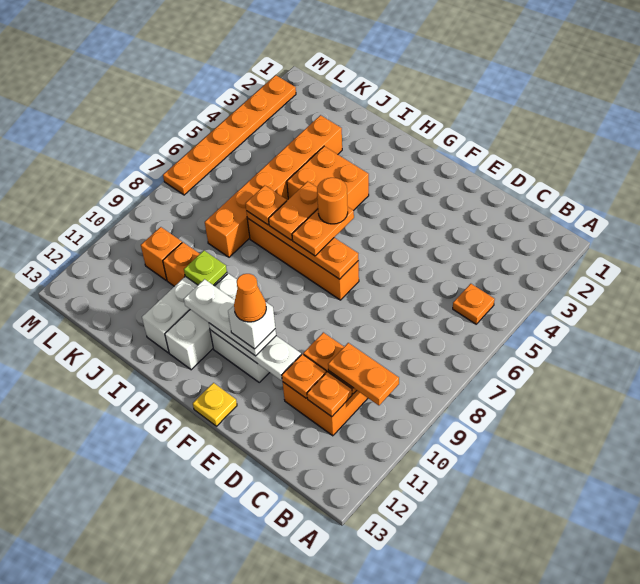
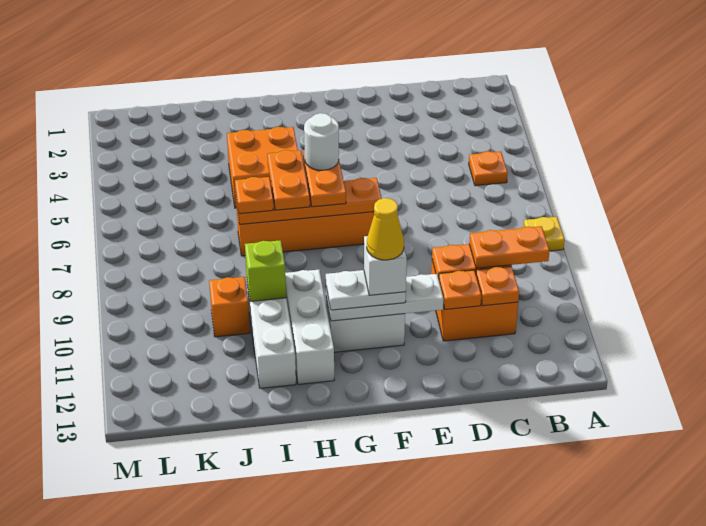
white 1x3 plate [184,279,276,356] -> white 1x2 plate [326,270,406,310]
orange 1x1 cone [234,274,266,322] -> yellow 1x1 cone [367,198,404,260]
yellow 1x1 plate [193,383,237,426] -> yellow 1x1 plate moved to [523,217,565,251]
orange 1x1 round brick [317,178,348,224] -> white 1x1 round brick [304,113,339,170]
lime 1x1 plate [184,251,227,285] -> lime 1x1 brick [245,240,286,301]
orange 1x6 brick [205,115,342,257] -> none
orange 1x1 brick [141,227,182,280] -> none
orange 1x6 plate [163,75,296,195] -> none

